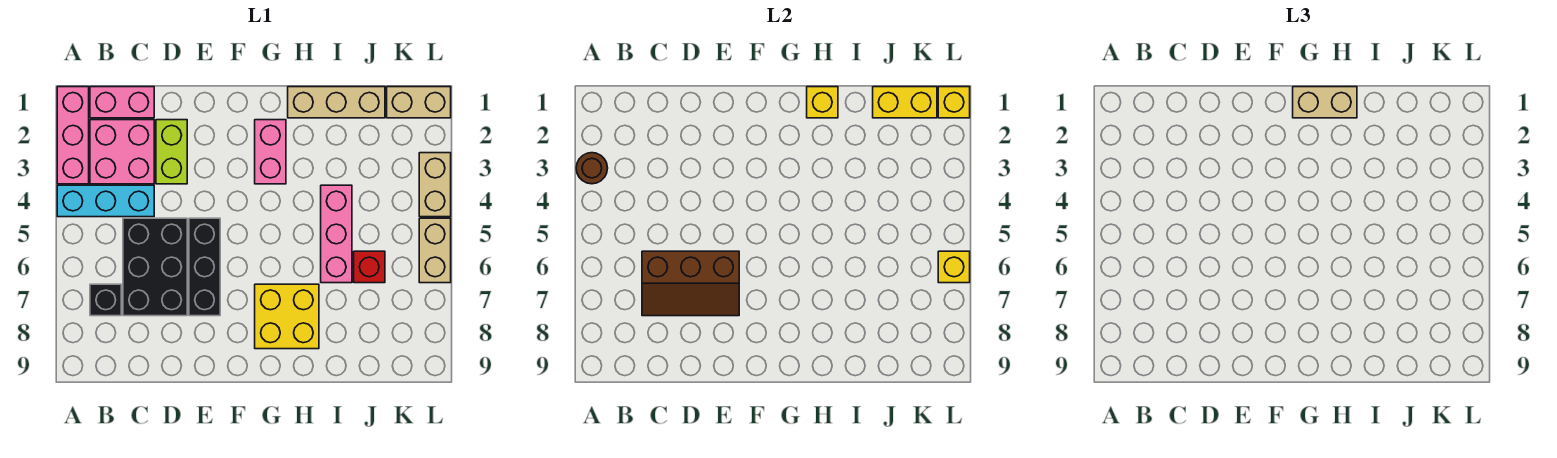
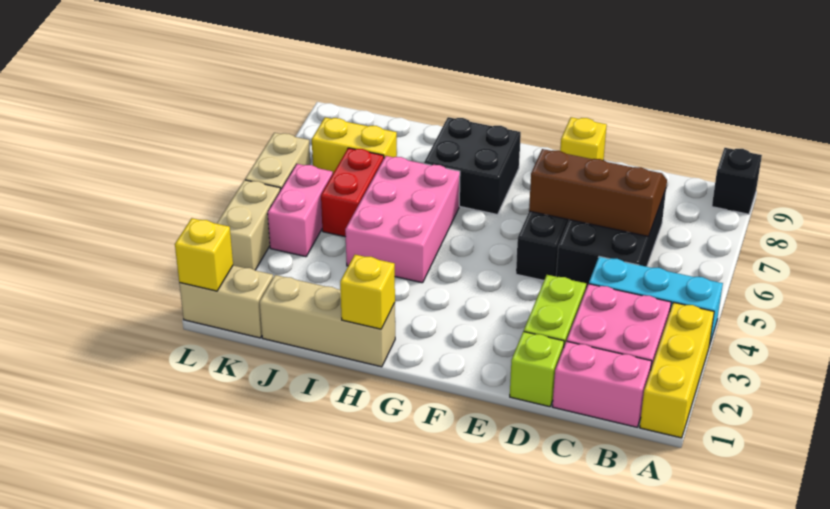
pink 1x3 brick [57,87,89,184] -> yellow 1x3 brick [640,303,714,438]
brown 1x1 round brick [576,153,608,184] -> none
black 1x1 brick [90,284,121,316] -> black 1x1 brick moved to [712,148,762,214]
none -> lime 1x1 brick [510,332,564,407]
tan 1x2 brick [1293,87,1357,118] -> none
pink 1x2 brick [255,120,286,184] -> pink 1x2 brick moved to [268,164,333,257]
yellow 2x2 brick [255,284,319,349] -> black 2x2 brick [424,117,521,215]
pink 1x3 brick [321,185,352,283] -> pink 2x3 brick [345,156,460,283]
yellow 1x2 brick [873,87,937,118] -> yellow 1x2 brick moved to [312,117,397,173]
red 1x1 brick [354,251,385,283] -> red 1x2 brick [321,148,384,237]
yellow 1x1 brick [938,251,970,283] -> yellow 1x1 brick moved to [560,117,607,160]

